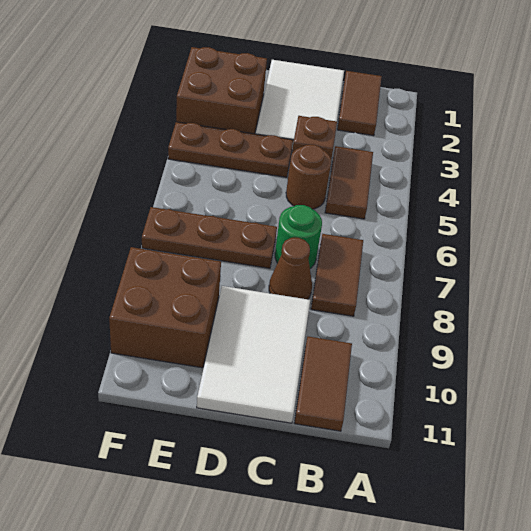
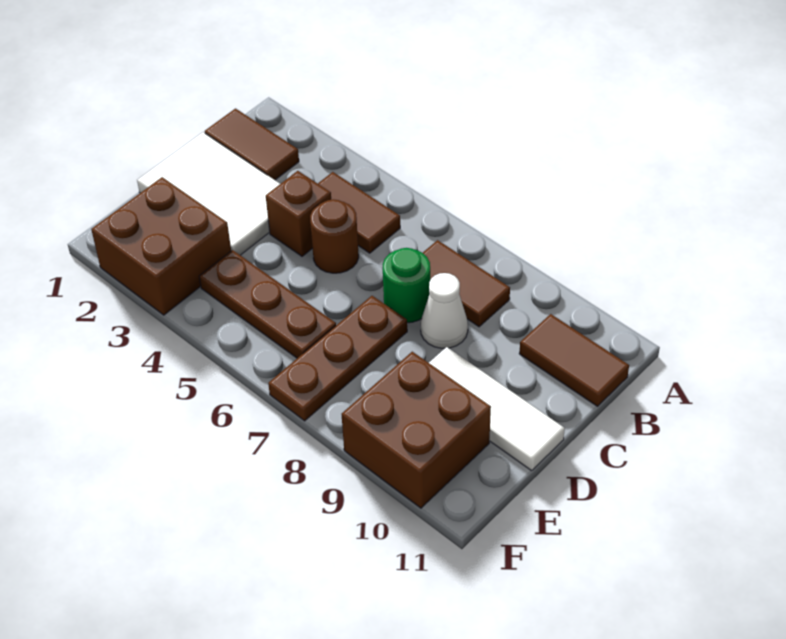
brown 1x1 cone [269,238,312,299] -> white 1x1 cone [421,273,468,348]
white 2x3 tile [197,286,310,423] -> white 1x3 tile [429,347,565,471]
brown 1x3 plate [168,122,293,177] -> brown 1x3 plate turned to [199,250,336,358]

